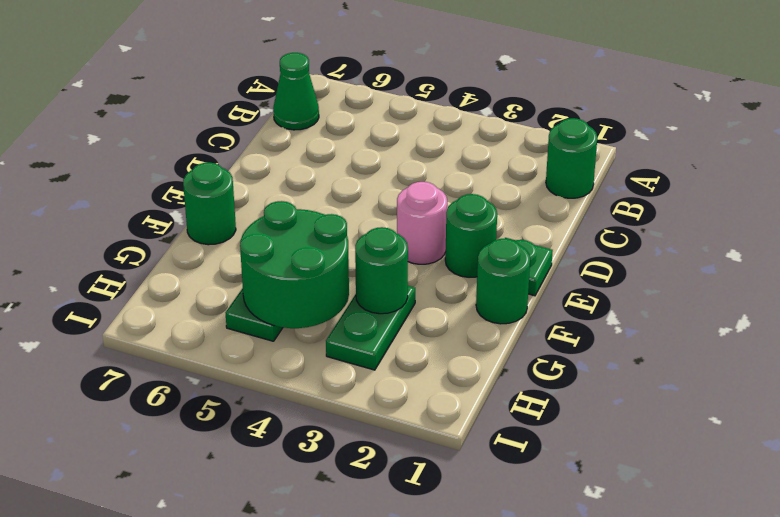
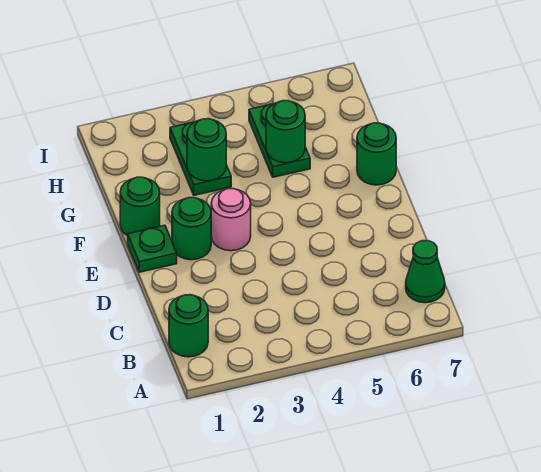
green 2x2 round brick [240,201,349,328] -> green 1x1 round brick [266,101,305,163]

